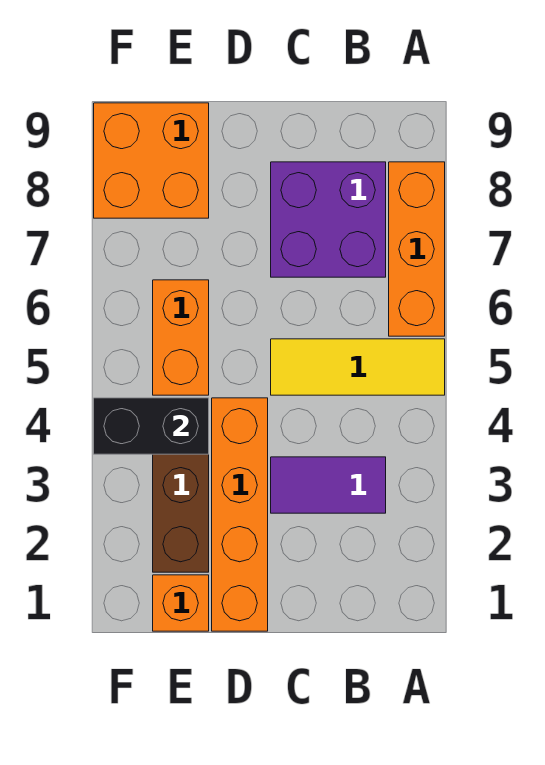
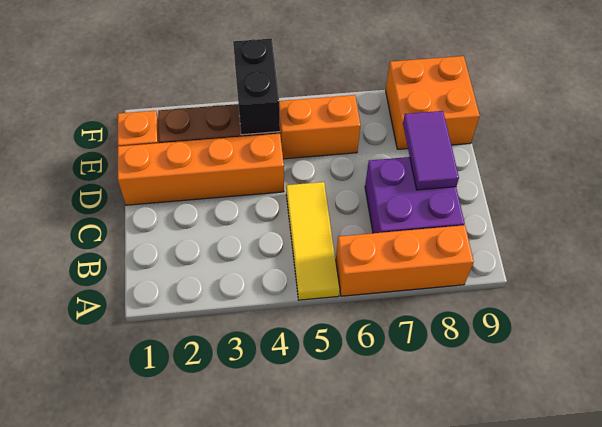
purple 1x2 tile [271,457,386,513] -> purple 1x2 tile moved to [403,111,459,190]

